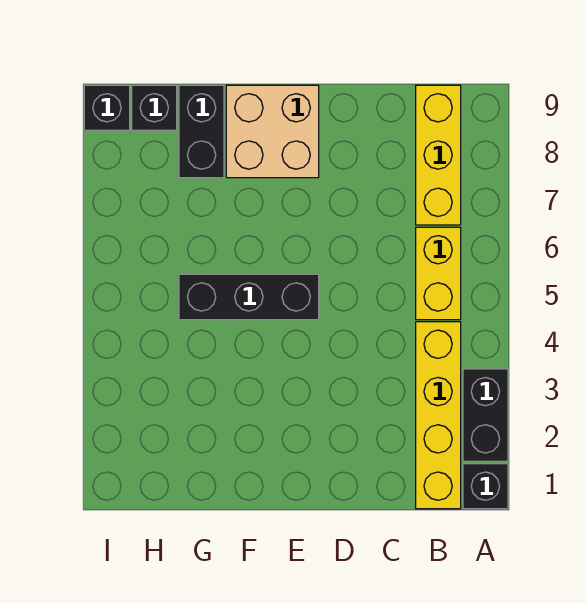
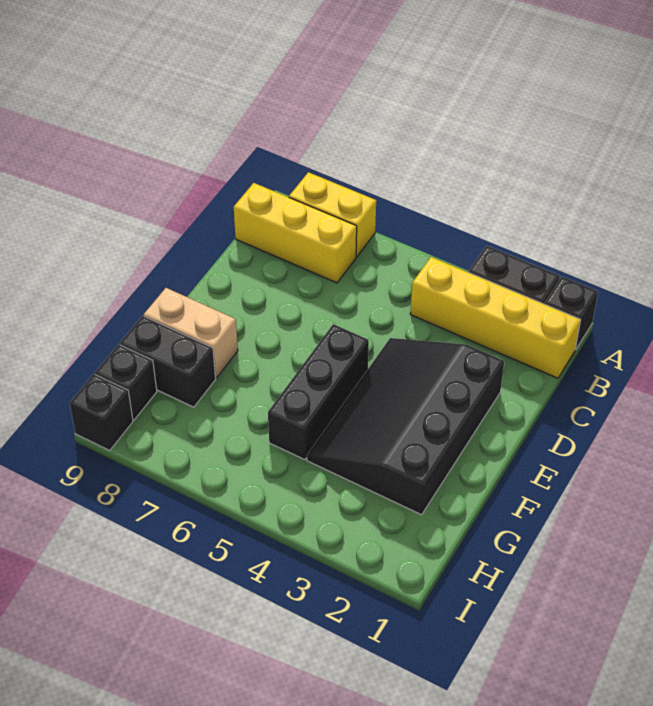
yellow 1x2 brick [416,227,461,320] -> yellow 1x2 brick moved to [289,172,376,257]
none -> black 3x4 slope [307,338,504,515]
tan 2x2 brick [226,85,319,178] -> tan 1x2 brick [144,288,238,378]

